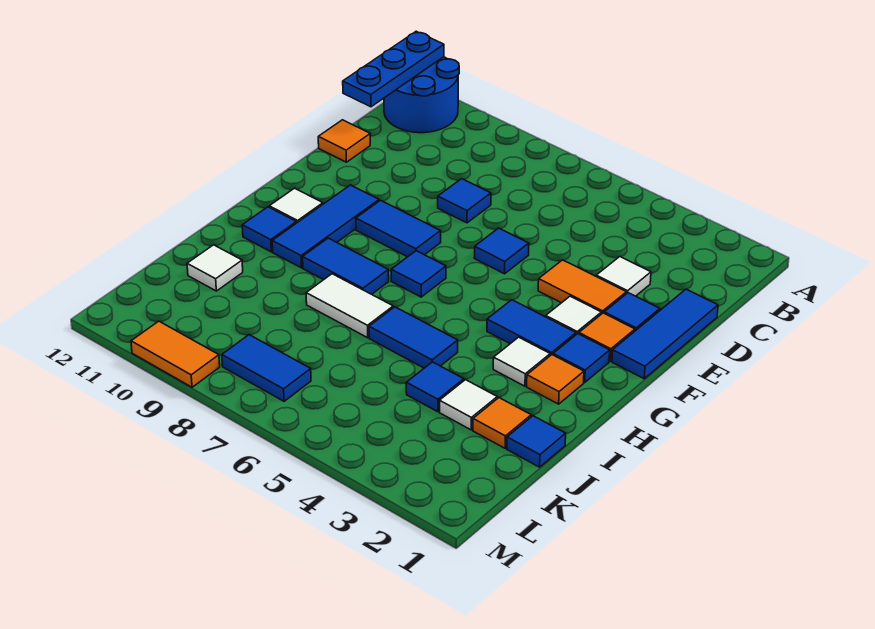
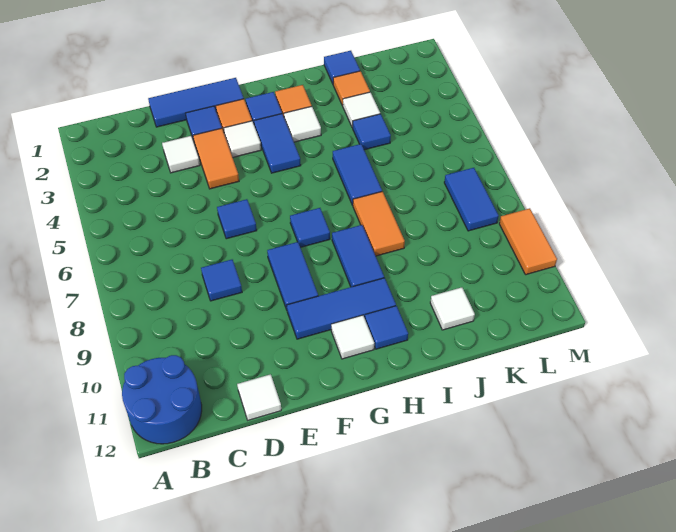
blue 1x3 plate [343,31,444,107] -> none
orange 1x1 tile [318,120,370,162] -> white 1x1 tile [237,374,281,420]
white 1x2 tile [306,274,394,338] -> orange 1x2 tile [353,192,405,256]

